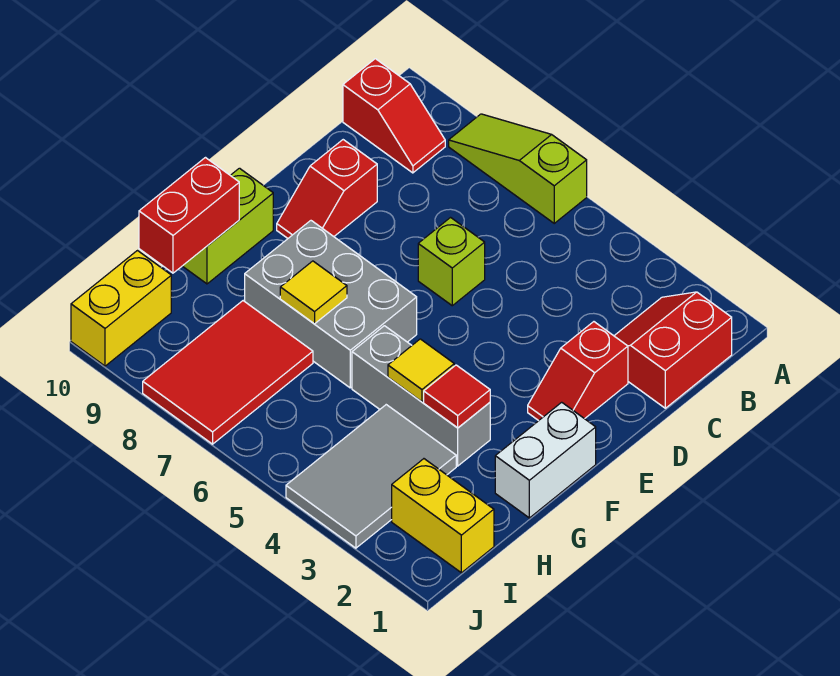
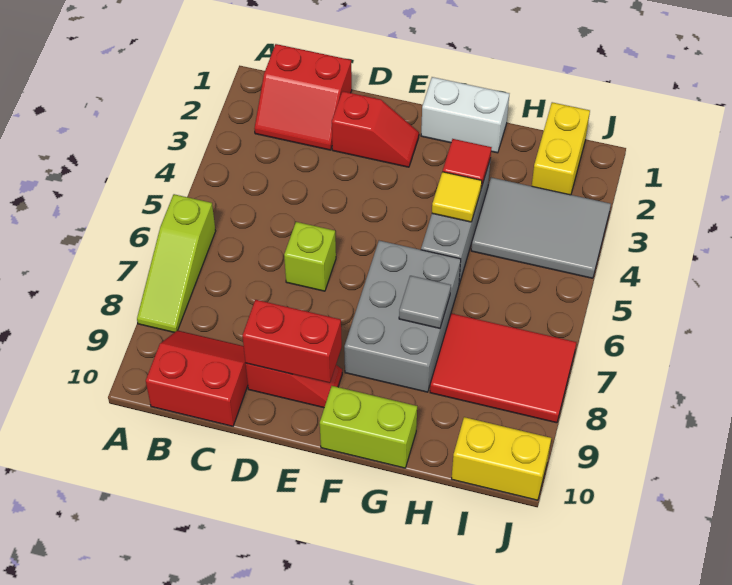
red 1x2 slope [343,59,445,173] -> red 2x2 slope [146,330,248,426]
yellow 1x1 tile [280,261,347,324] -> grey 1x1 tile [399,276,451,328]
red 1x2 brick [139,158,239,273] -> red 1x2 brick moved to [242,300,342,383]

